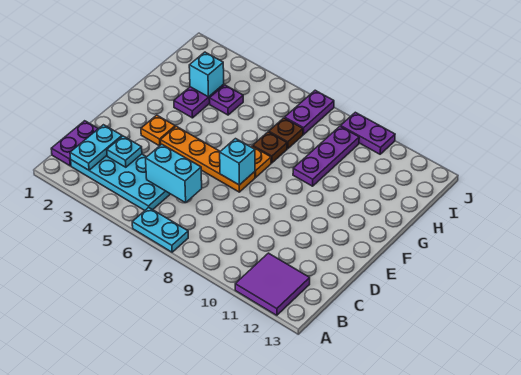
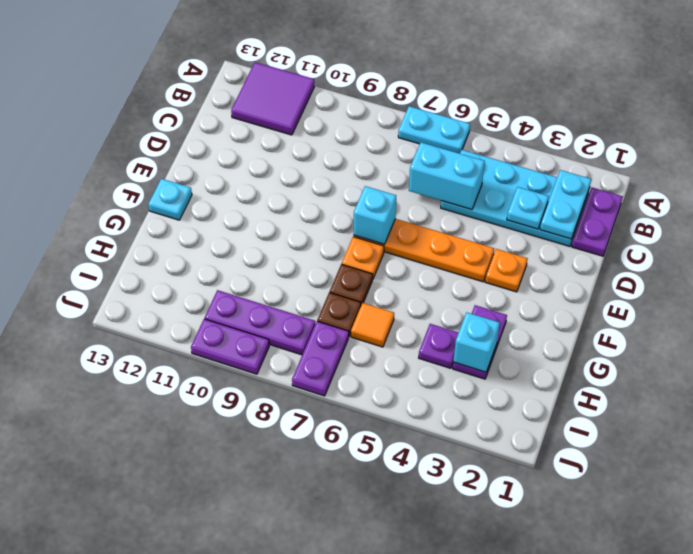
none -> cyan 1x1 plate [148,179,192,220]
purple 1x3 plate [293,126,359,186] -> purple 1x3 plate turned to [205,290,315,355]
none -> orange 1x1 tile [351,303,394,347]

